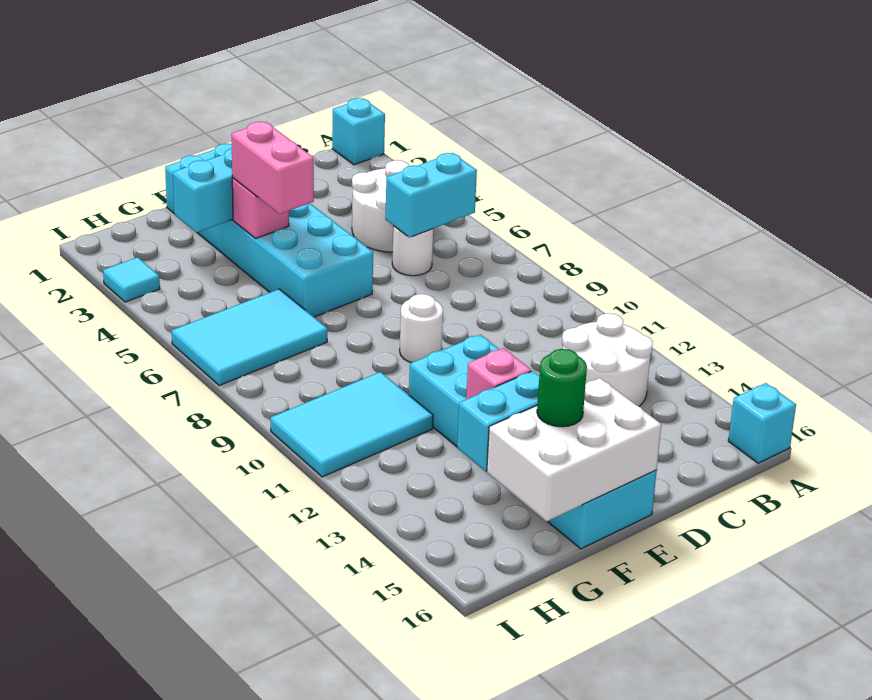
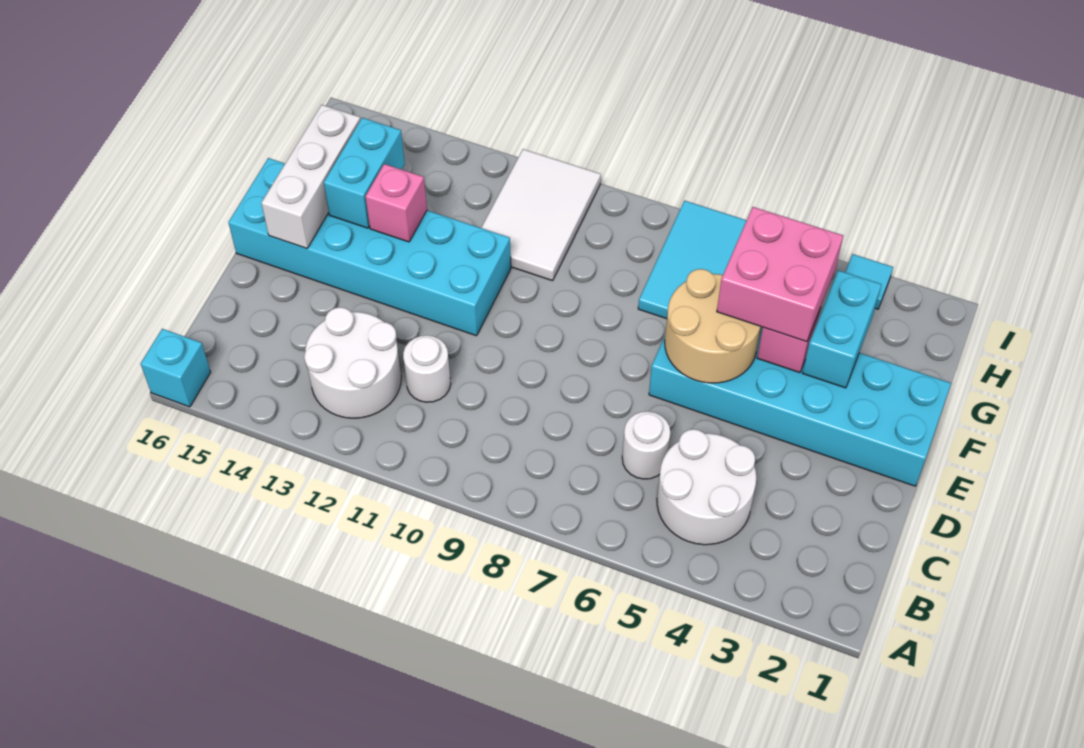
cyan 1x1 brick [332,98,385,165] -> none
cyan 1x2 brick [385,153,477,238] -> none
none -> tan 2x2 round brick [665,269,761,383]
white 1x1 round brick [400,294,443,363] -> white 1x1 round brick moved to [403,335,451,402]
white 2x3 brick [487,378,661,521] -> white 1x3 brick [261,105,360,248]
pink 1x2 brick [231,122,314,214] -> pink 2x2 brick [717,207,843,341]
green 1x1 round brick [537,349,587,427] -> none
cyan 2x3 tile [271,372,433,477] -> white 2x3 tile [481,149,601,281]

